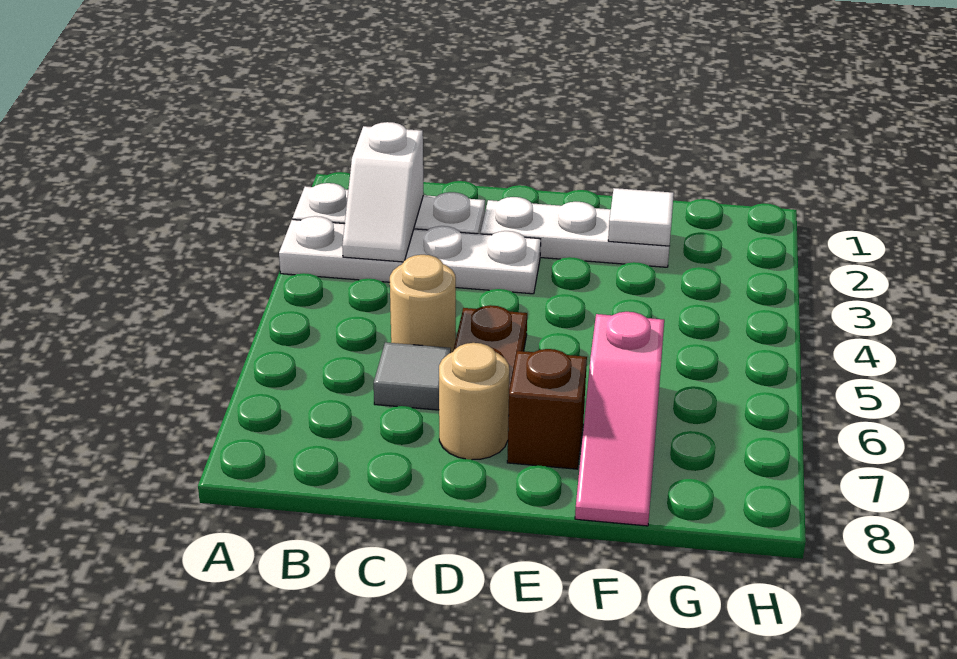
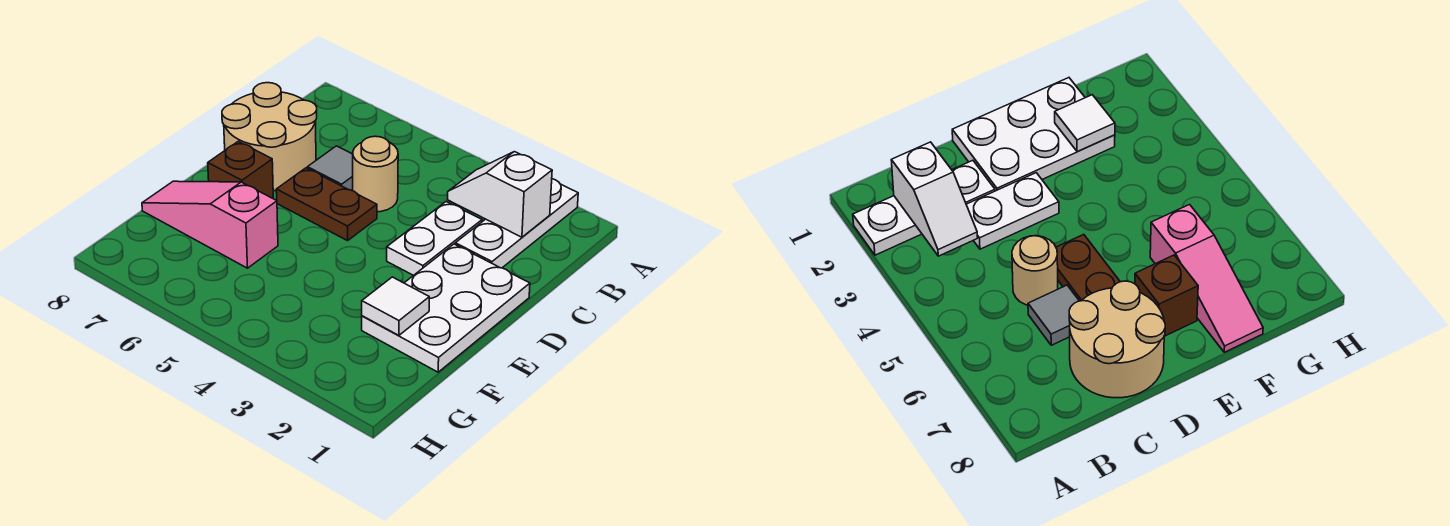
white 1x4 plate [279,216,541,294] -> white 1x2 plate [387,202,482,276]
white 1x3 plate [481,197,669,267] -> white 2x3 plate [362,244,530,372]
tan 1x1 round brick [439,343,509,460] -> tan 2x2 round brick [222,83,317,191]

